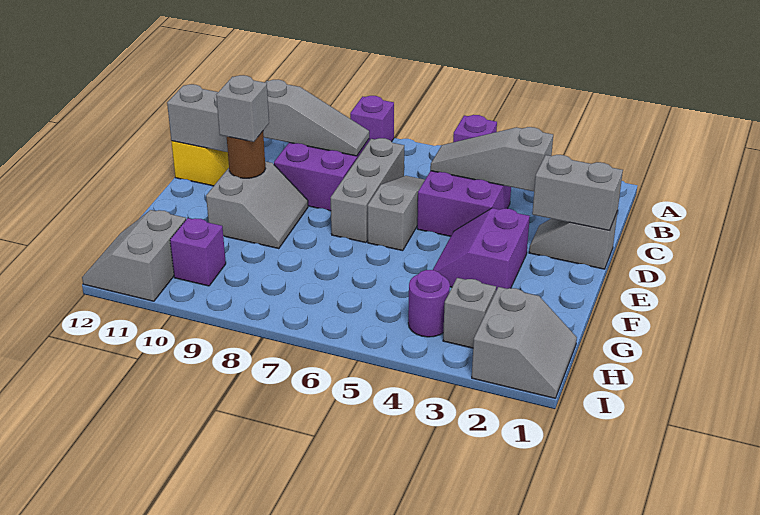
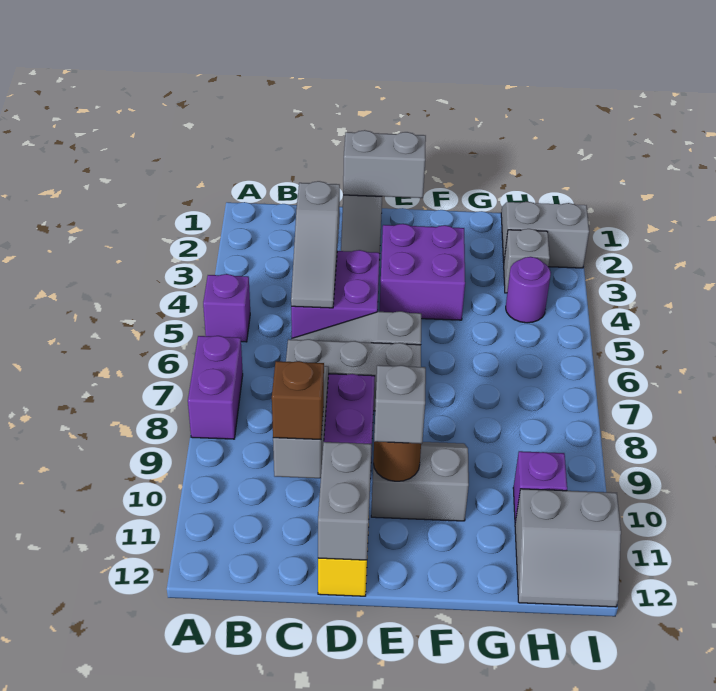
purple 1x1 brick [350,96,394,142] -> purple 1x2 brick [188,336,243,439]
none -> brown 1x1 brick [272,361,324,440]
grey 1x2 brick [532,155,623,230] -> grey 1x2 brick turned to [343,130,426,198]
purple 2x2 slope [433,208,530,290] -> purple 2x2 brick [379,224,465,320]

